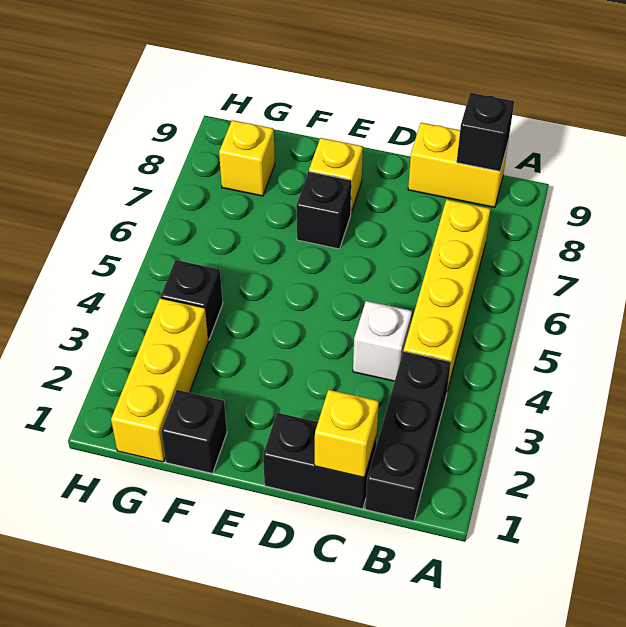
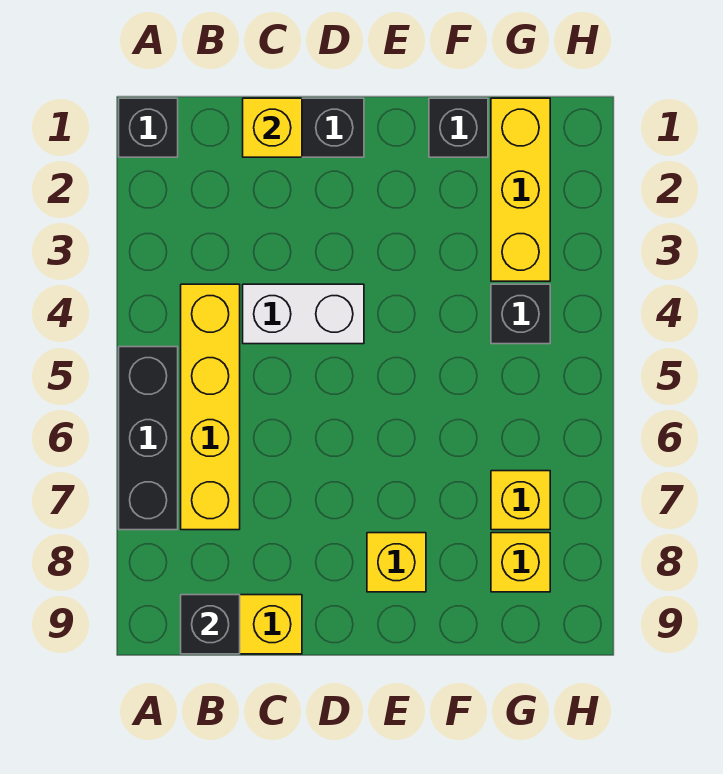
black 1x3 brick [365,351,451,521] -> black 1x3 brick moved to [119,347,178,530]
white 1x1 brick [353,301,412,381] -> white 1x2 brick [243,284,364,344]
black 1x1 brick [296,172,352,249] -> black 1x1 brick moved to [119,98,178,157]
none -> yellow 1x1 brick [491,471,550,530]

